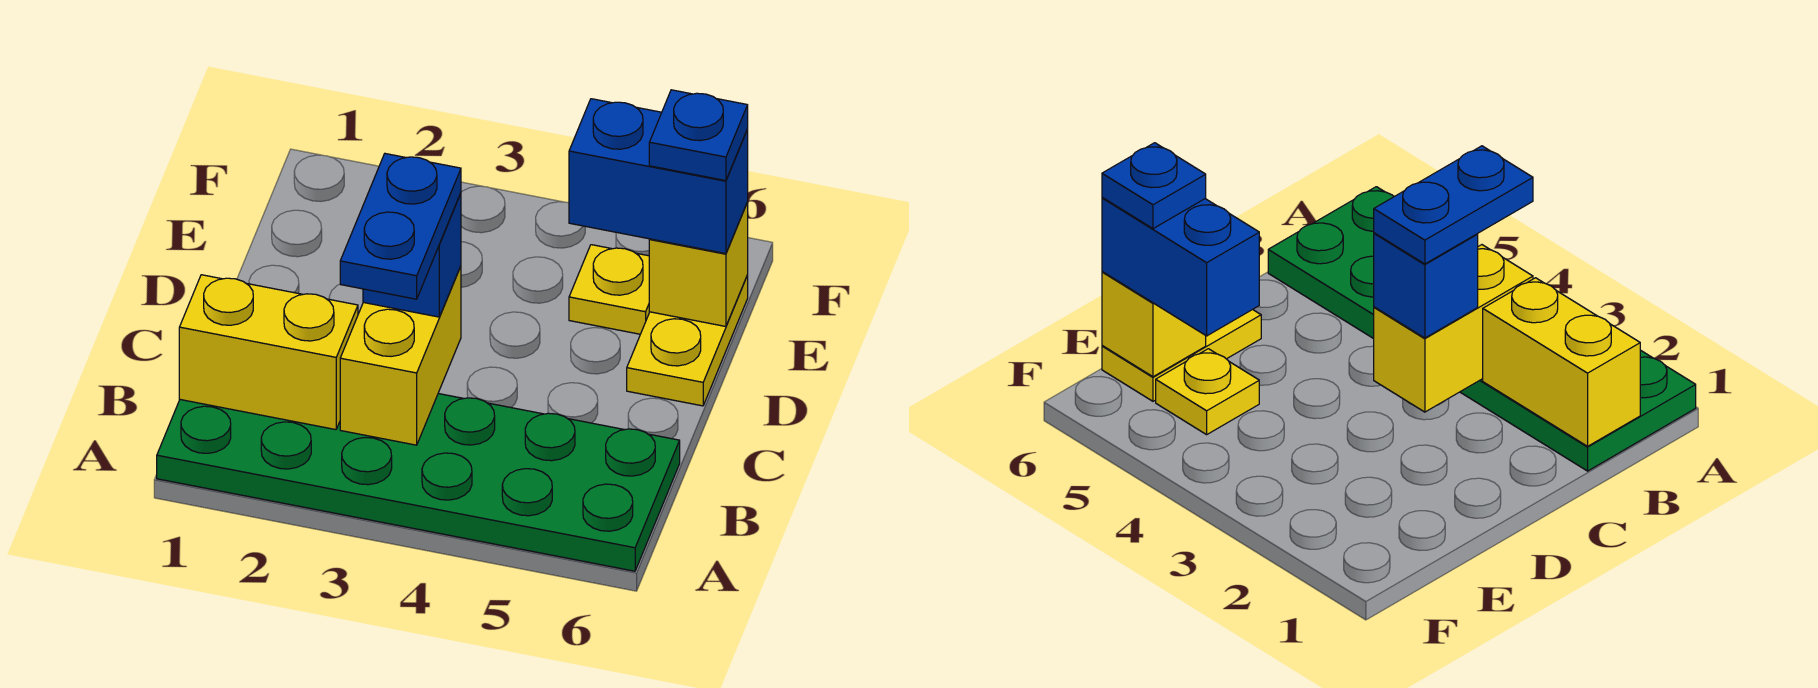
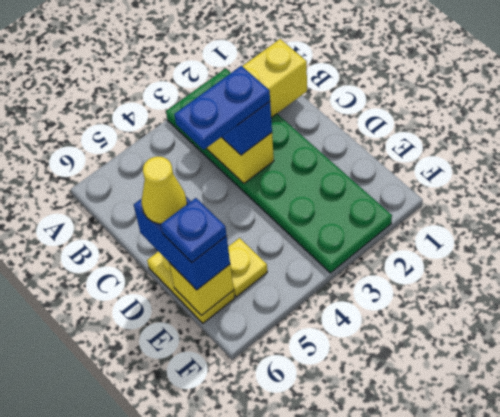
green 2x6 plate [157,394,680,571] -> green 2x6 plate turned to [166,68,392,273]
blue 1x2 plate [340,154,461,299] -> blue 1x2 plate turned to [174,66,270,150]
none -> yellow 1x1 cone [141,156,187,224]
blue 1x2 brick [569,99,748,254] -> blue 1x2 brick turned to [134,197,230,290]

